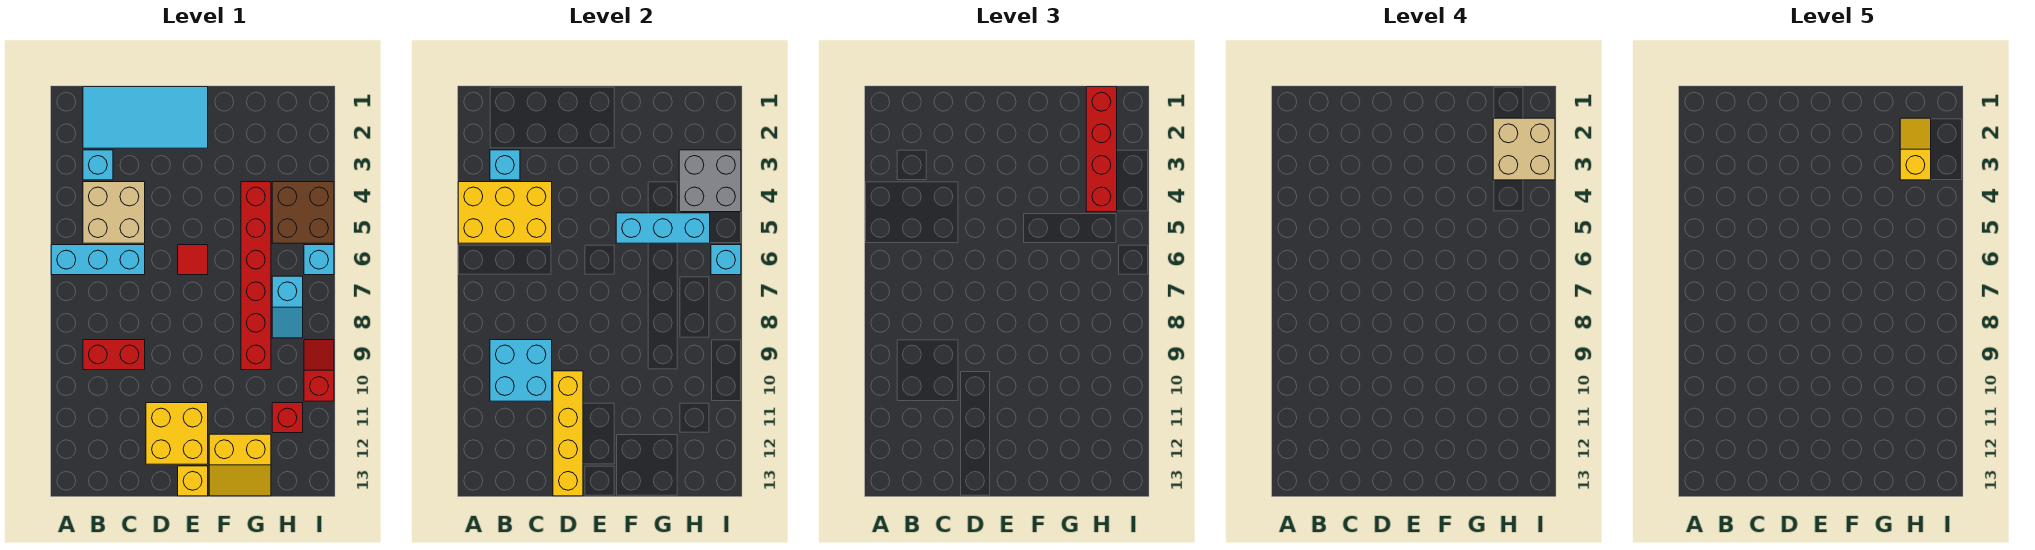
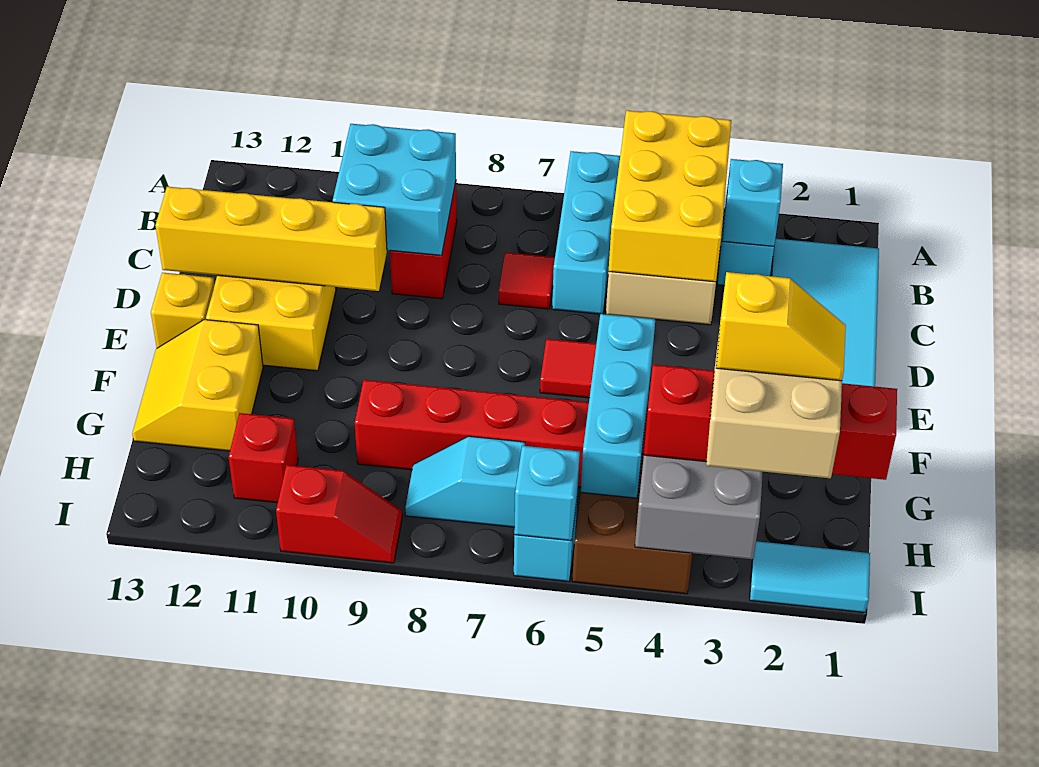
none -> red 1x1 tile [499,252,555,309]
none -> cyan 1x2 tile [750,541,870,613]

